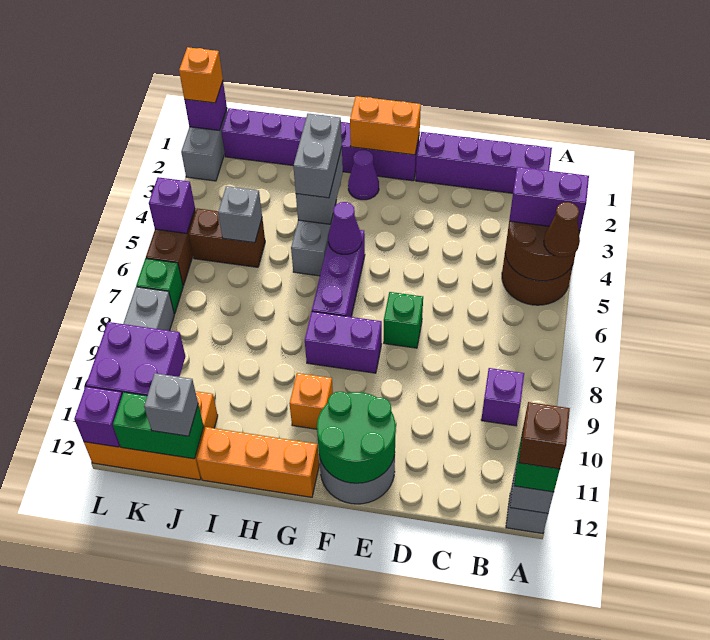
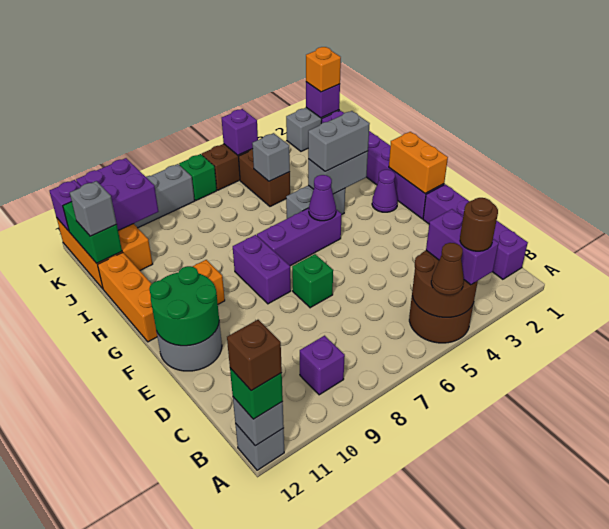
none -> brown 1x1 round brick [460,198,498,251]

